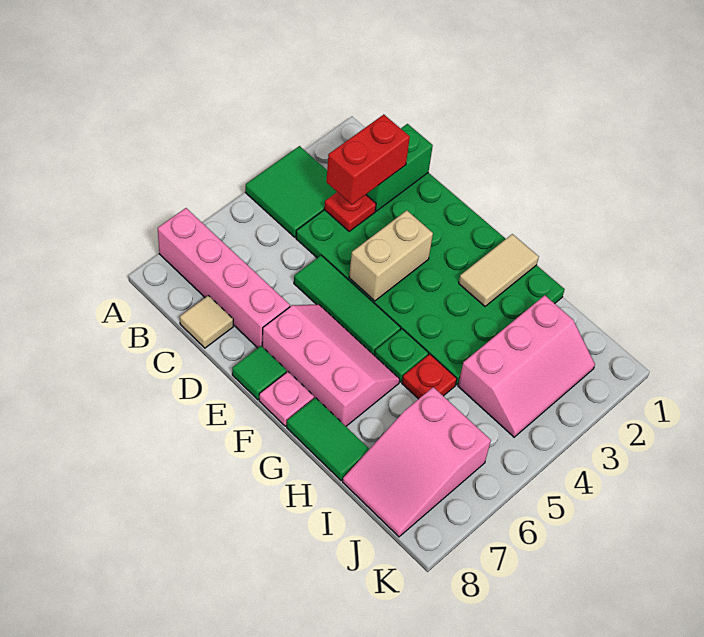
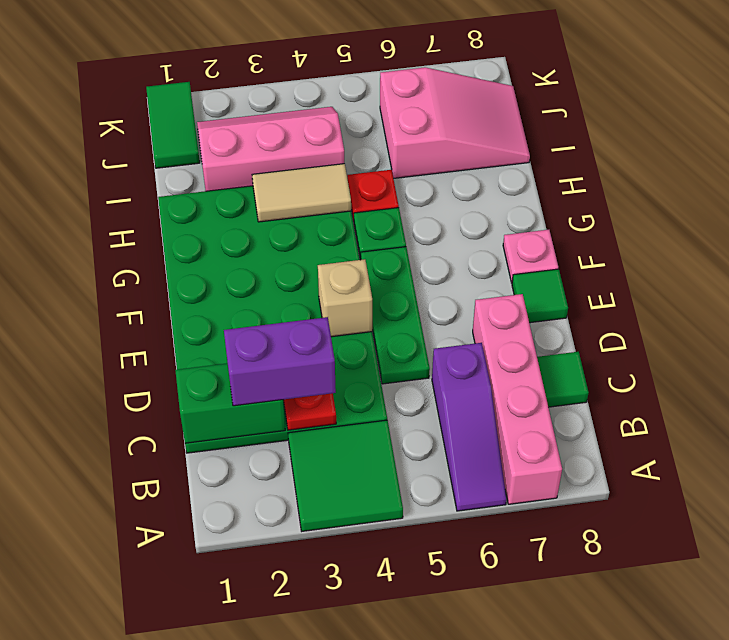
none -> purple 1x3 slope [432,343,506,511]
red 1x2 brick [326,115,410,205] -> purple 1x2 brick [224,317,336,406]
tan 1x1 tile [180,295,233,348] -> green 1x1 tile [537,352,589,407]
green 1x3 tile [294,255,401,355] -> green 1x3 plate [361,247,430,384]
tan 1x2 brick [349,210,433,301] -> tan 1x1 brick [318,259,372,337]
pink 2x3 slope [262,304,400,426] -> none
tan 1x2 tile [459,234,539,306] -> tan 1x2 tile moved to [252,164,351,222]
green 1x2 tile [287,398,369,481] -> green 1x2 tile moved to [146,82,200,168]

